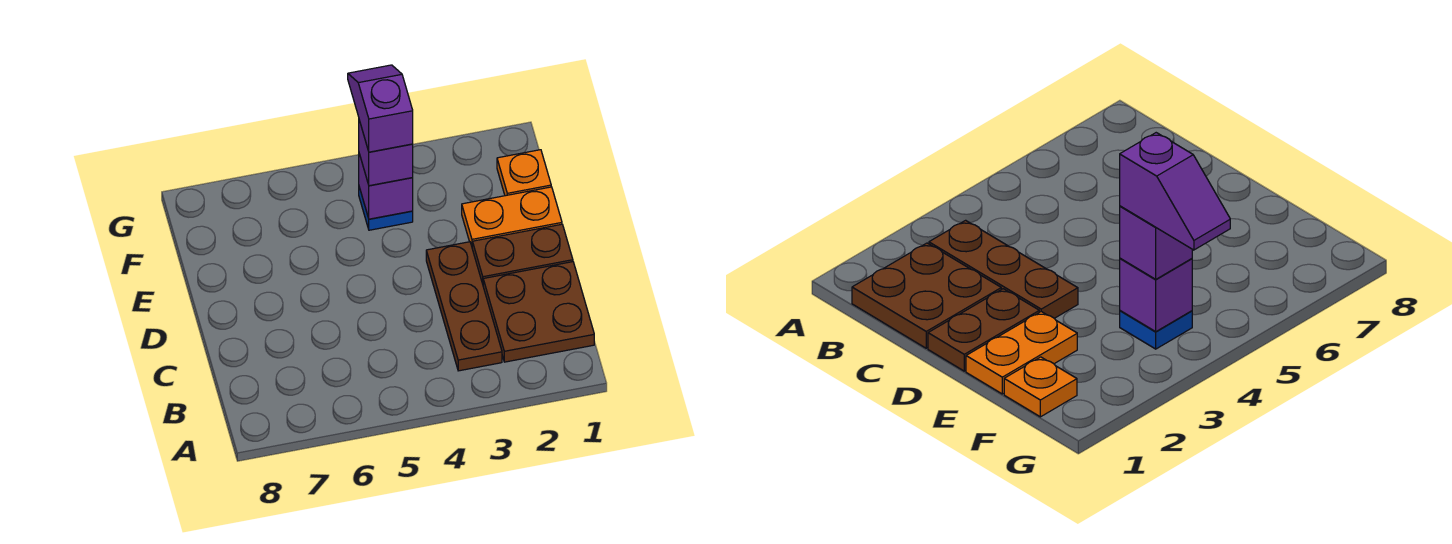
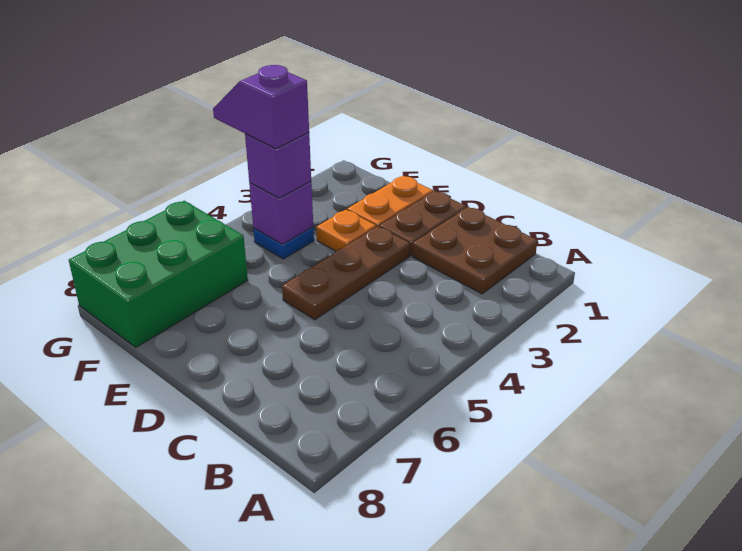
brown 1x3 plate [426,242,502,371] -> brown 1x3 plate turned to [282,226,410,320]
orange 1x1 plate [497,150,551,196] -> orange 1x1 plate moved to [316,210,376,251]
none -> green 2x3 brick [69,201,248,347]

